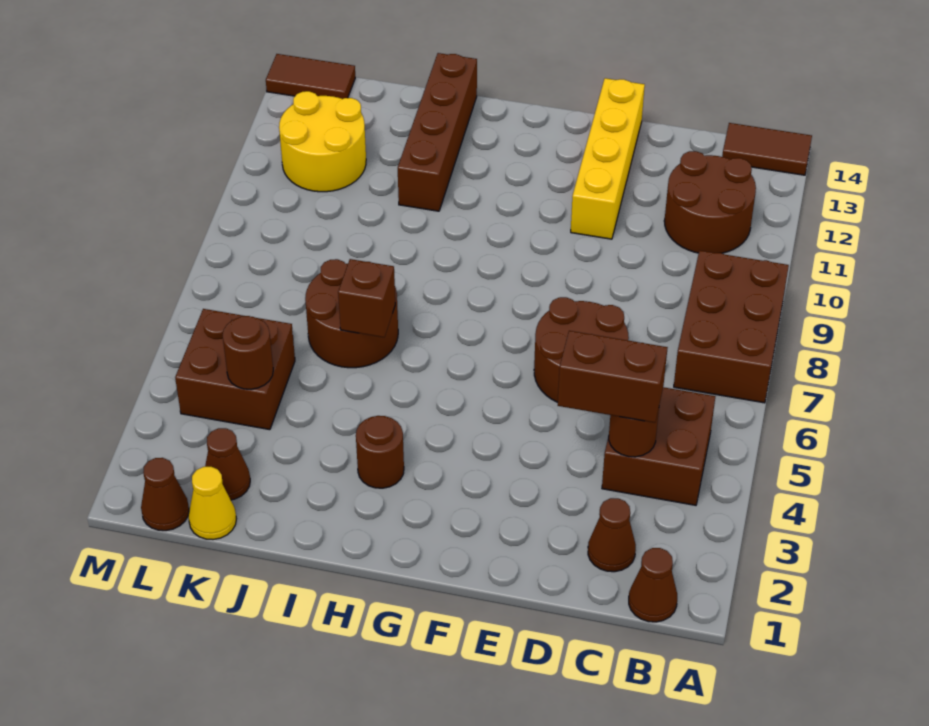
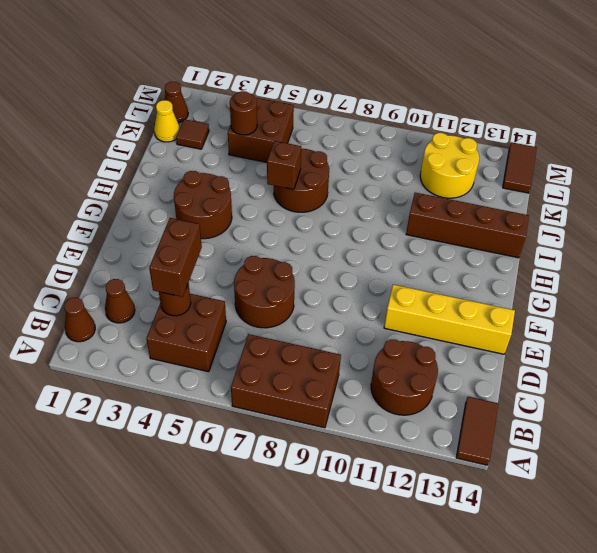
brown 1x1 round brick [356,416,404,488] -> brown 2x2 round brick [174,171,232,239]
brown 1x1 cone [205,428,250,500] -> brown 1x1 tile [176,119,209,149]

